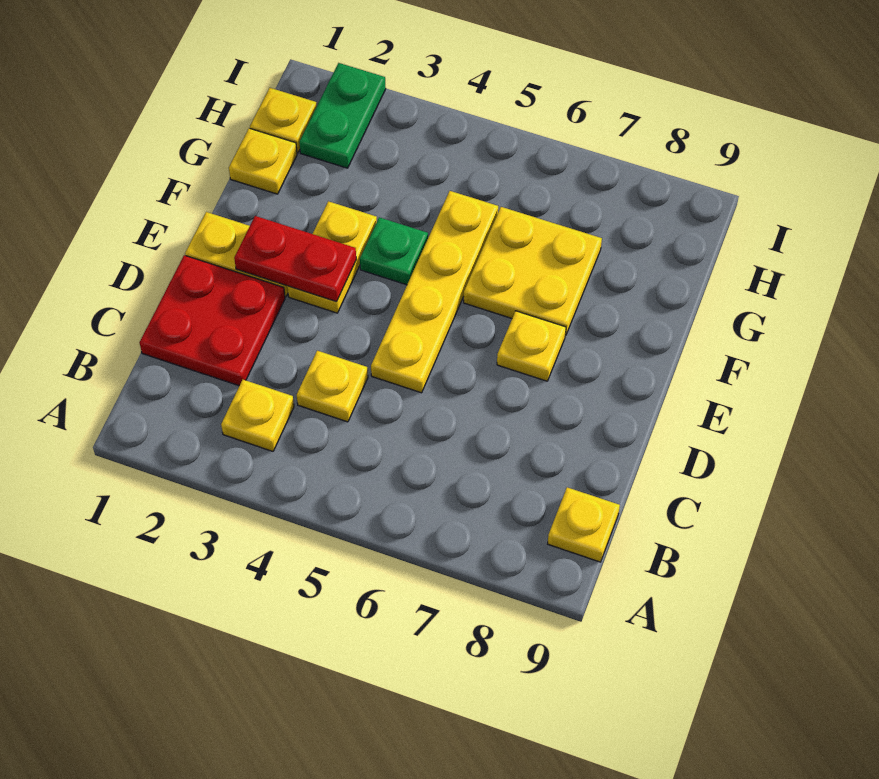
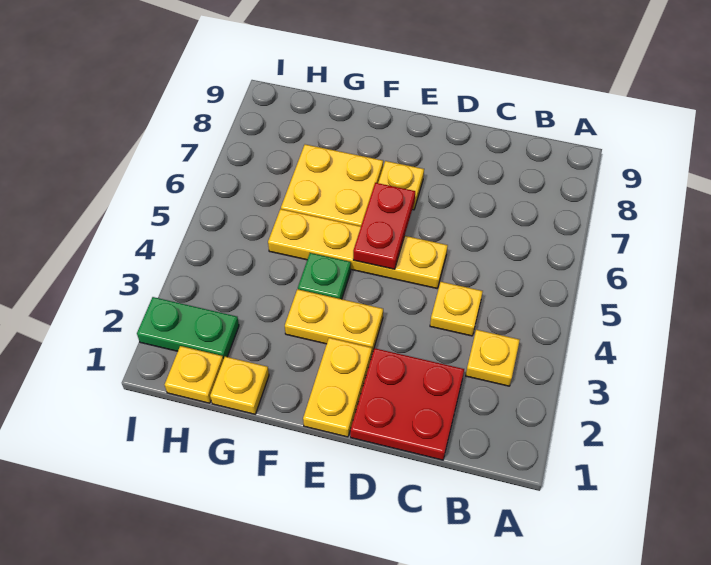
yellow 1x1 plate [548,487,620,562] -> none
red 1x2 plate [234,216,356,302] -> red 1x2 plate moved to [353,183,415,269]

